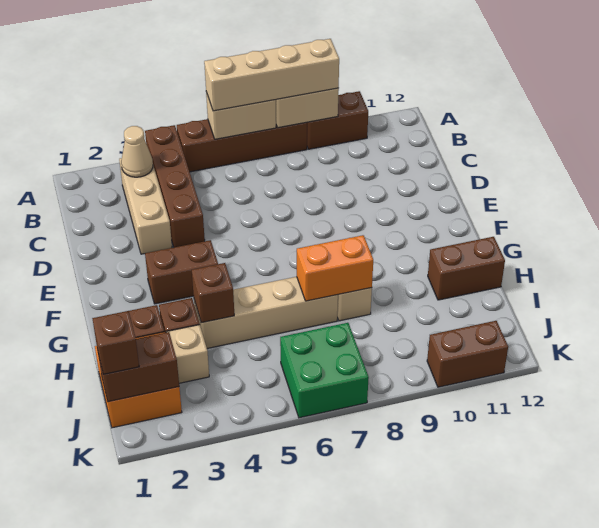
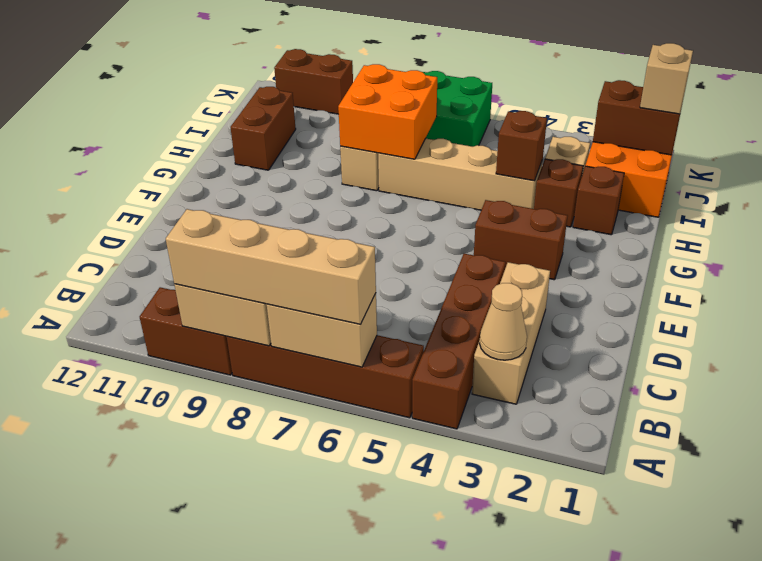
orange 1x2 brick [297,235,373,301] -> orange 2x2 brick [338,64,437,159]
brown 1x2 brick [428,237,505,300] -> brown 1x2 brick turned to [231,87,296,170]
brown 1x1 brick [92,311,139,374] -> tan 1x1 brick [640,43,693,114]

